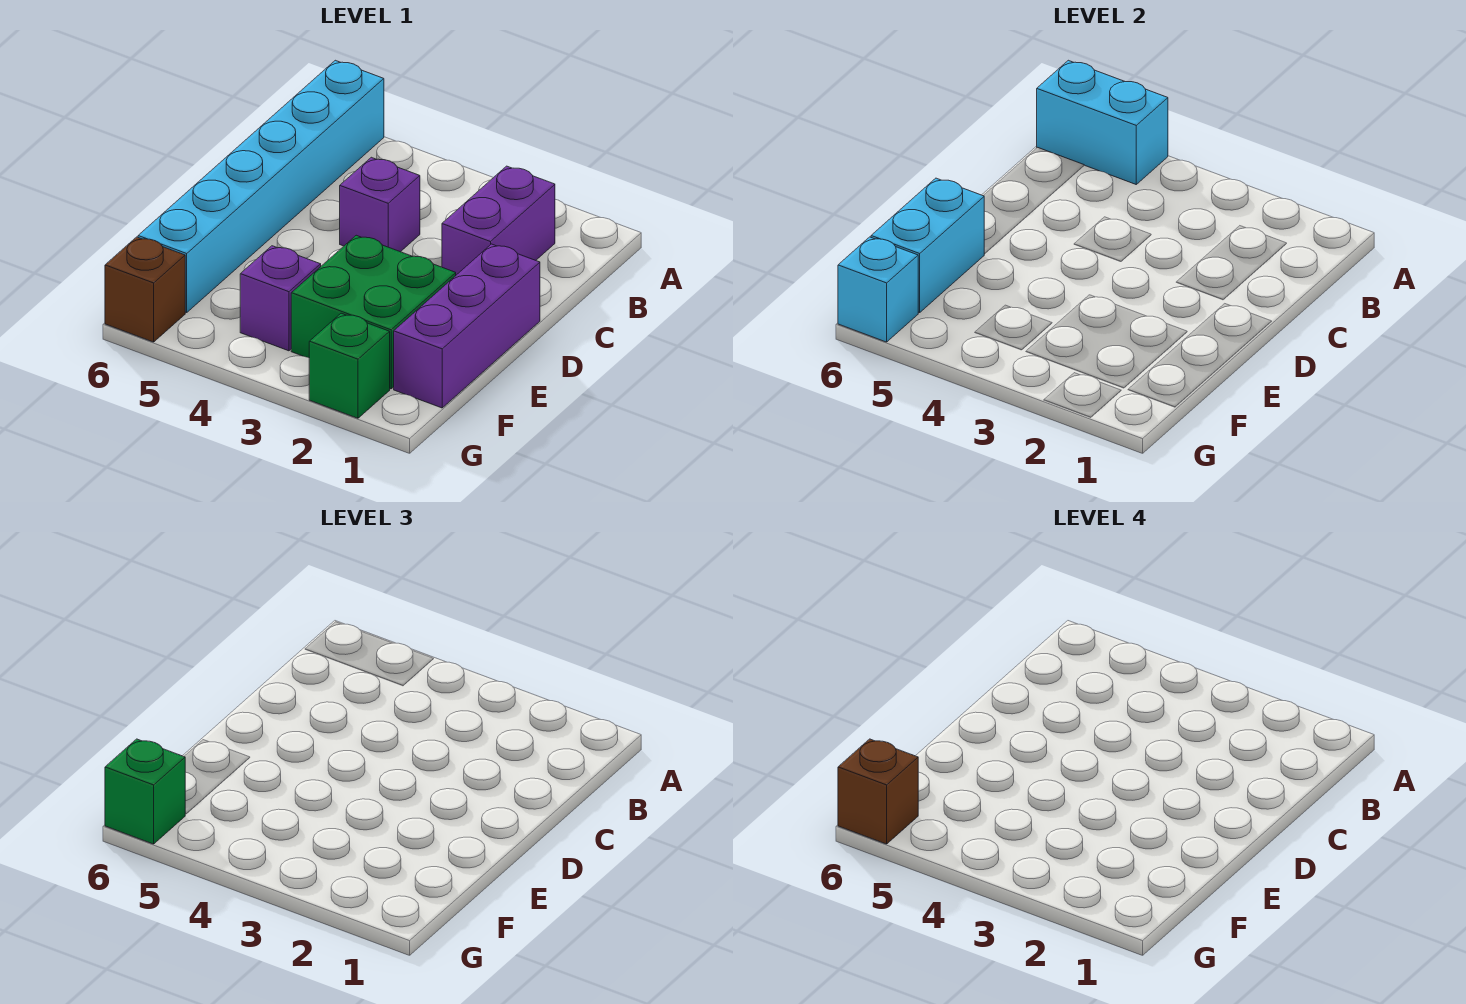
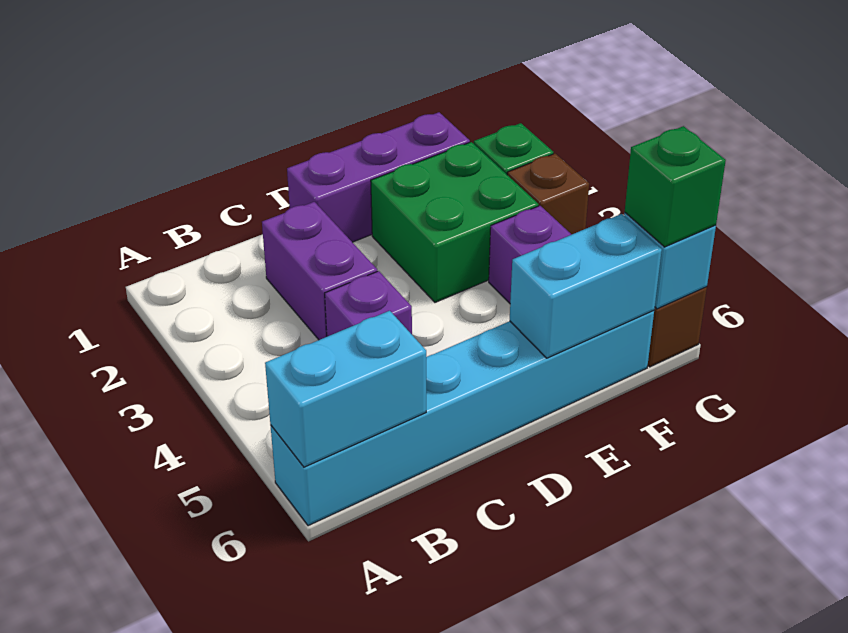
cyan 1x2 brick [1037,60,1168,184] -> cyan 1x2 brick turned to [265,311,426,467]
purple 1x2 brick [442,166,555,275] -> purple 1x2 brick turned to [262,202,377,340]
brown 1x1 brick [838,739,918,844] -> brown 1x1 brick moved to [507,154,589,234]

